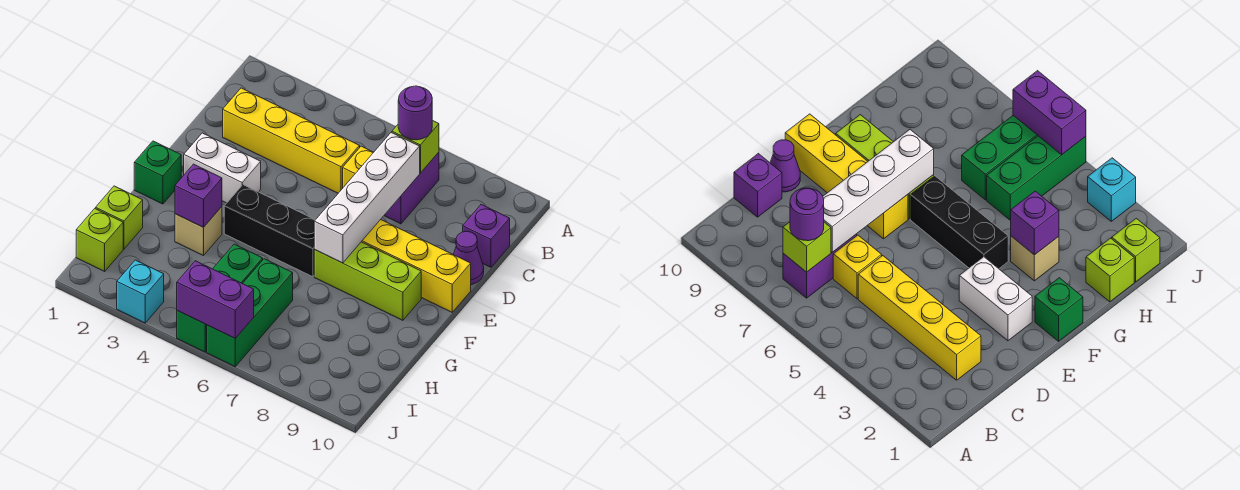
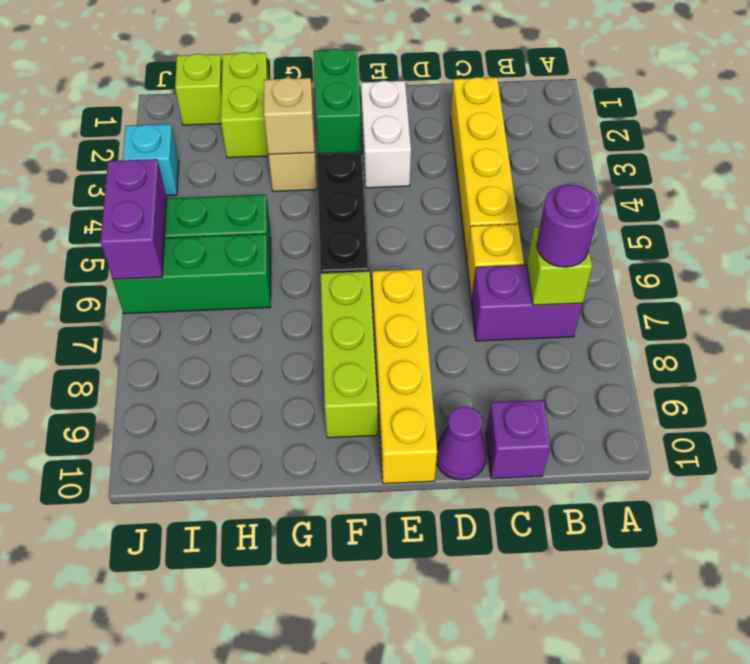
white 1x4 brick [314,133,420,263] -> none
green 1x1 brick [134,141,181,204] -> green 1x2 brick [314,49,361,154]
purple 1x1 brick [175,164,222,227] -> tan 1x1 brick [264,78,314,154]
lime 1x1 brick [96,186,143,249] -> lime 1x2 brick [221,52,269,158]

